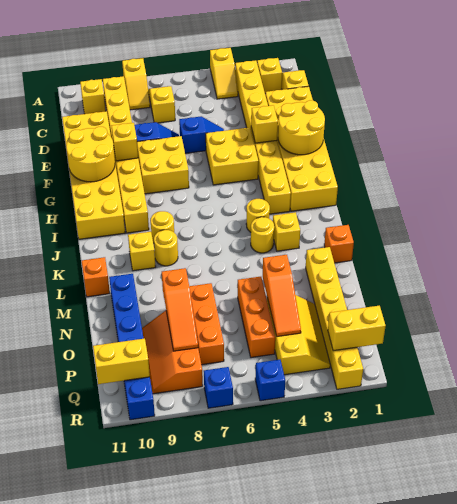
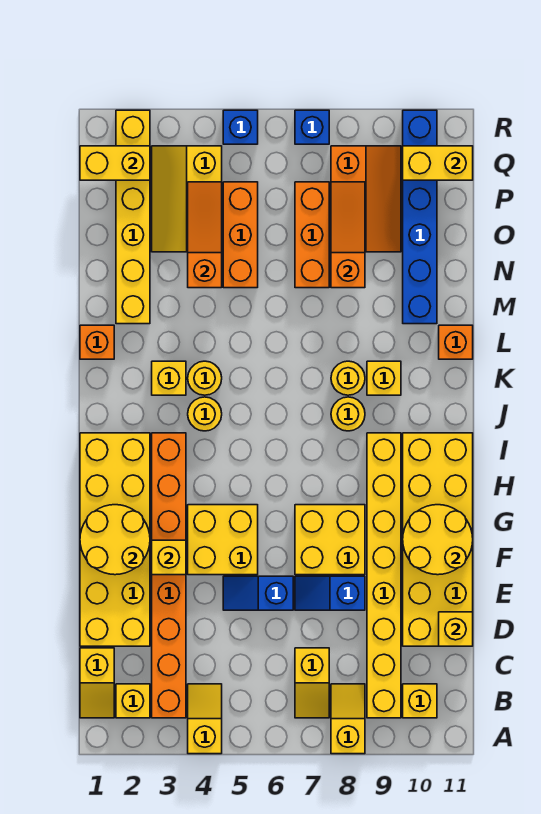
yellow 1x8 brick [235,60,291,214] -> orange 1x8 brick [152,433,186,718]
yellow 1x1 brick [112,123,138,161] -> yellow 1x1 brick moved to [439,612,473,646]

